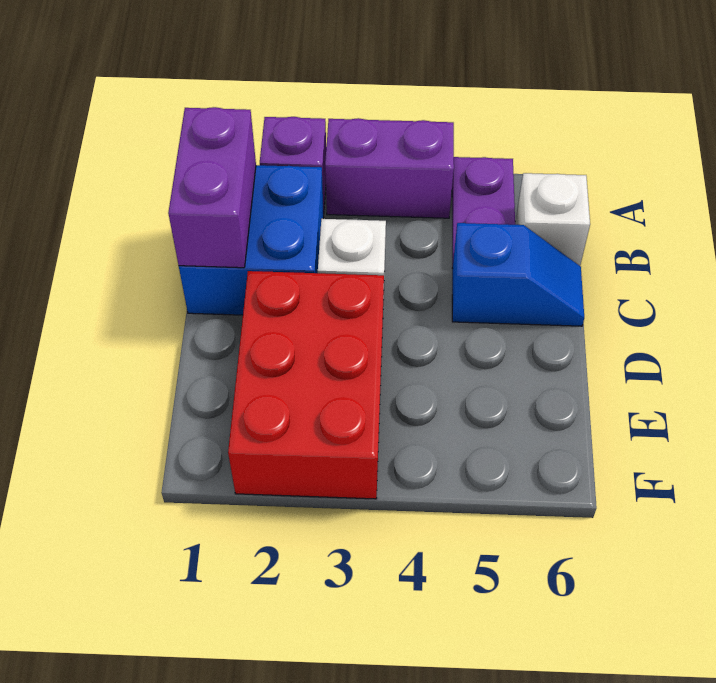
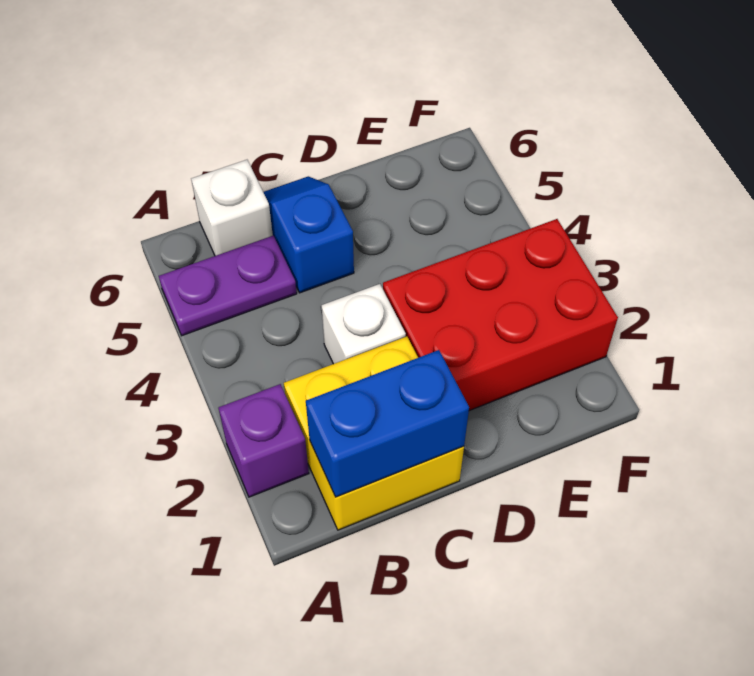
purple 1x2 brick [325,118,454,218] -> none
blue 2x2 brick [179,165,324,315] -> yellow 2x2 brick [284,336,464,530]
purple 1x2 brick [168,107,256,268] -> blue 1x2 brick [306,350,469,497]

